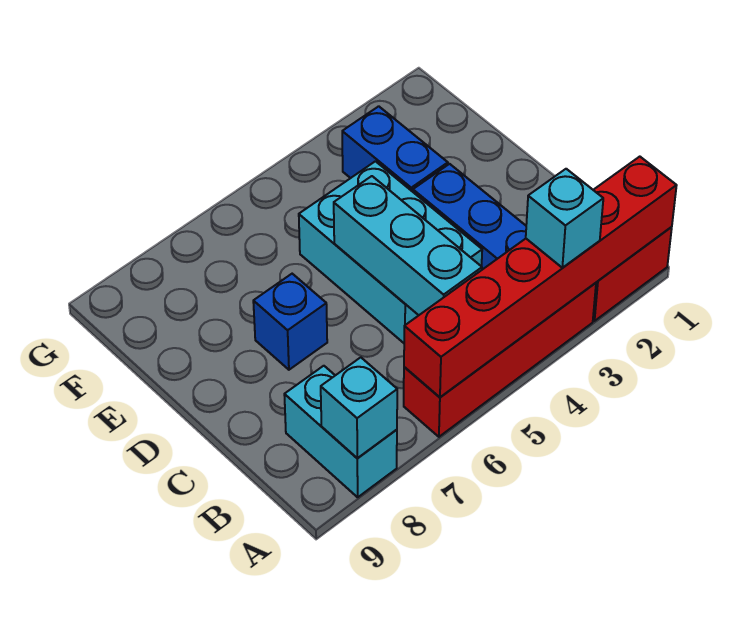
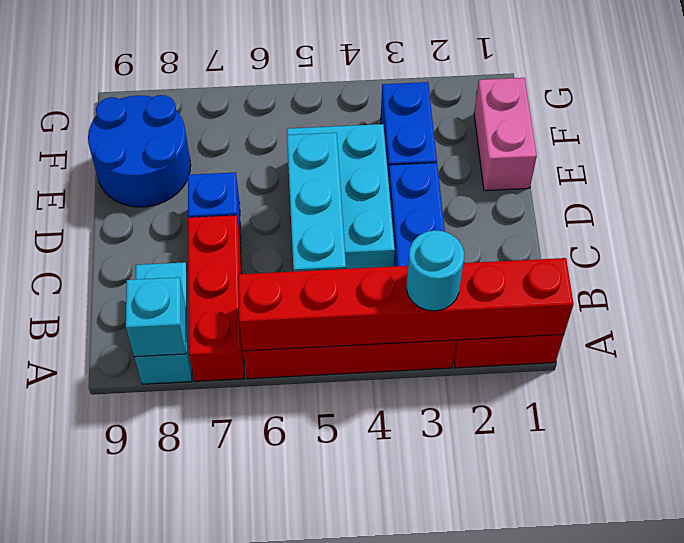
cyan 1x1 brick [526,169,603,268] -> cyan 1x1 round brick [406,230,464,311]
none -> red 1x3 brick [188,215,244,381]
none -> pink 1x2 brick [474,78,537,191]
none -> blue 2x2 round brick [88,95,191,207]

